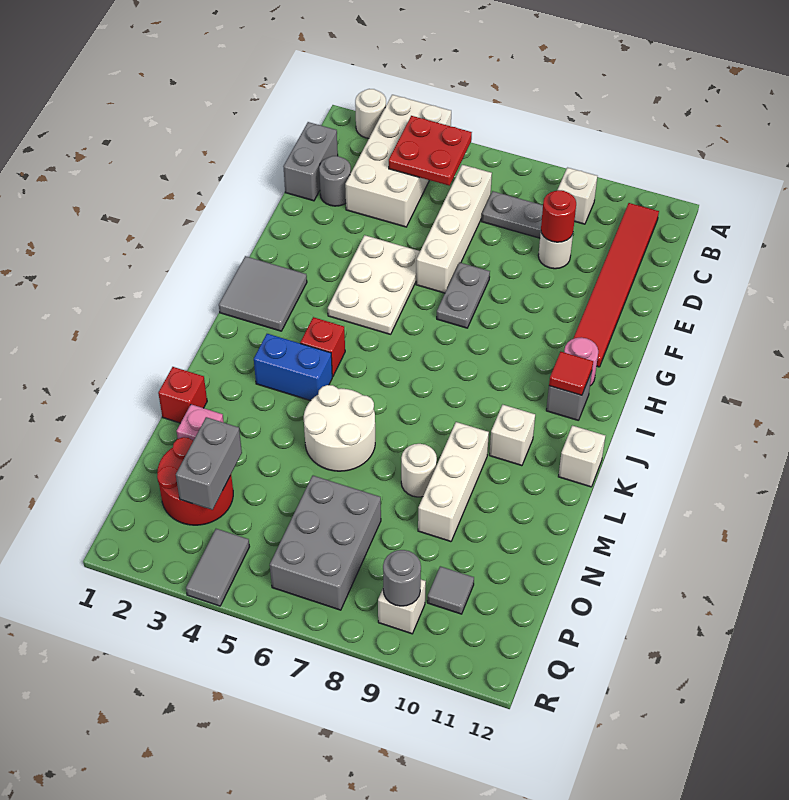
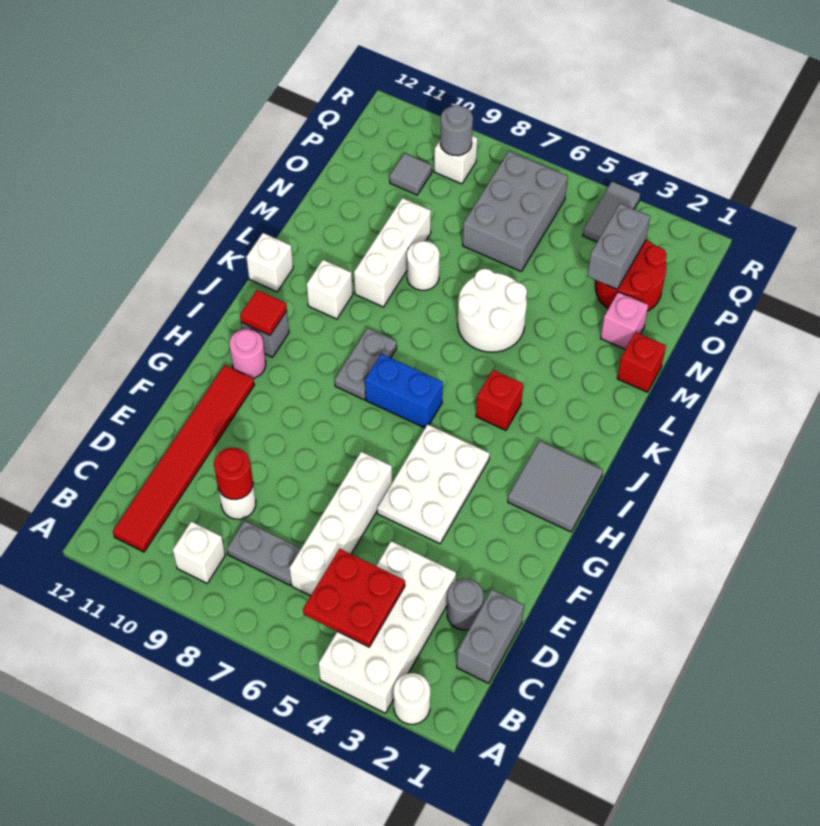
grey 1x2 plate [437,262,490,328] -> grey 1x2 plate moved to [335,328,397,400]
blue 1x2 brick [254,334,332,401] -> blue 1x2 brick moved to [365,354,443,428]

